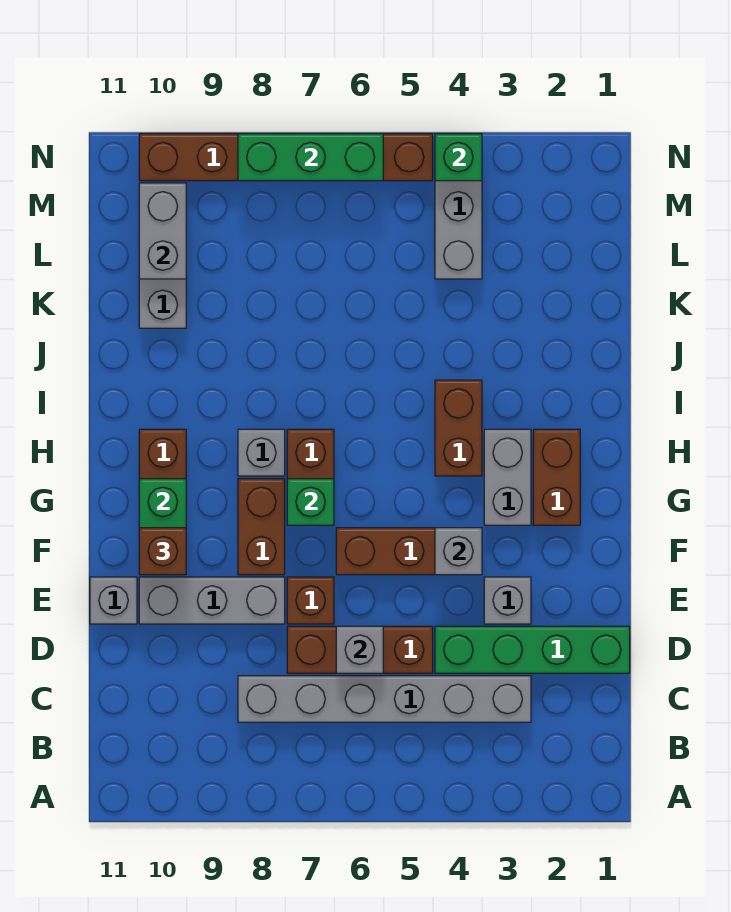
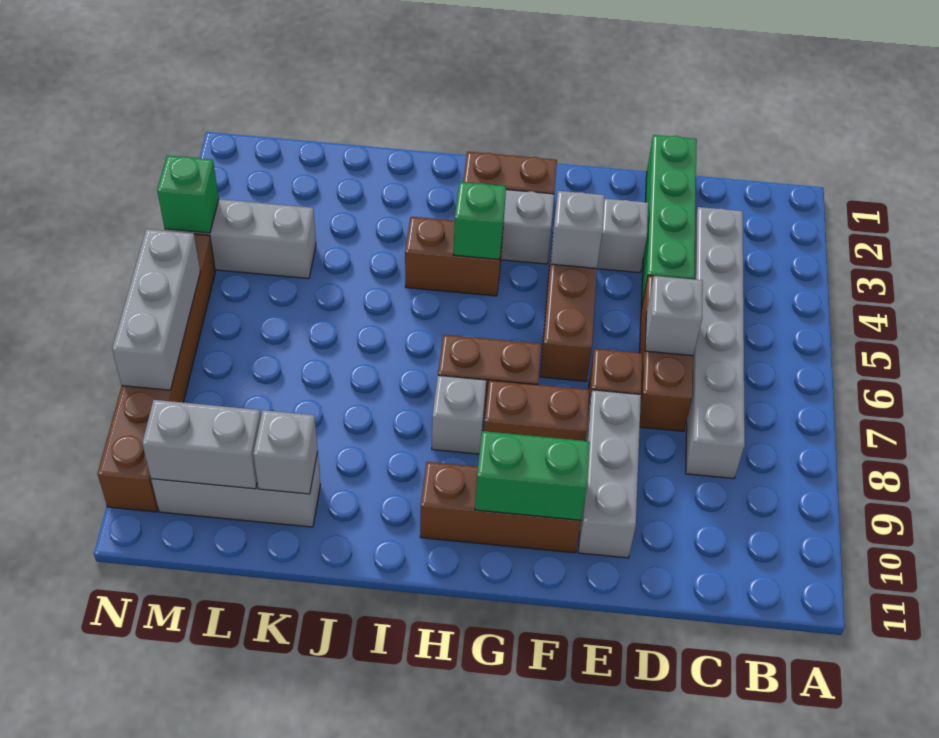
grey 1x1 brick [90,577,137,624] -> grey 1x1 brick moved to [253,410,318,494]
brown 1x1 brick [139,528,186,575] -> none
green 1x1 brick [287,479,334,525] -> green 1x1 brick moved to [454,182,506,260]
green 1x3 brick [238,134,383,181] -> grey 1x3 brick [112,229,200,390]

